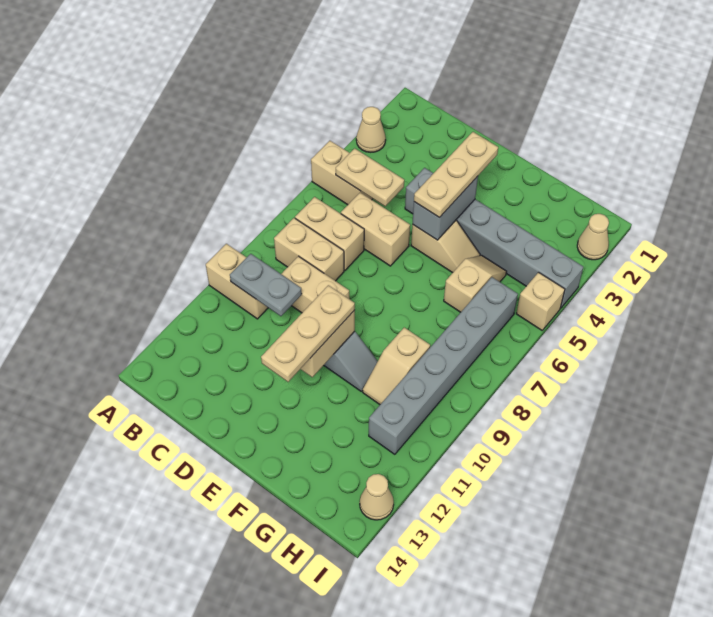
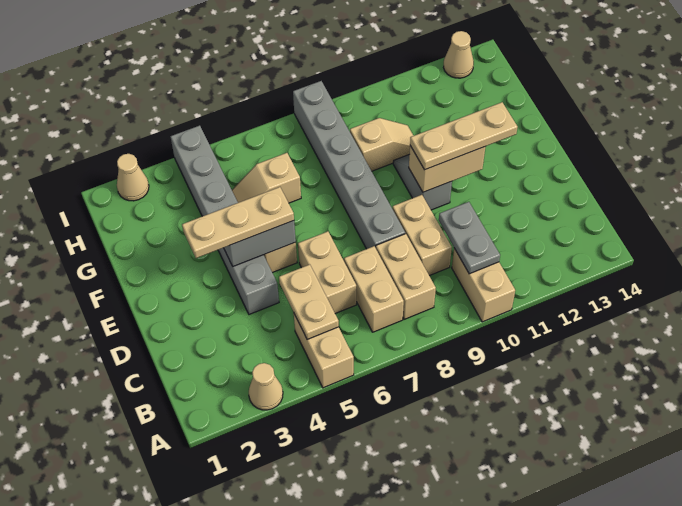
grey 1x6 brick [369,277,518,454] -> grey 1x6 brick turned to [293,81,405,249]
tan 1x1 brick [516,272,565,330] -> none

